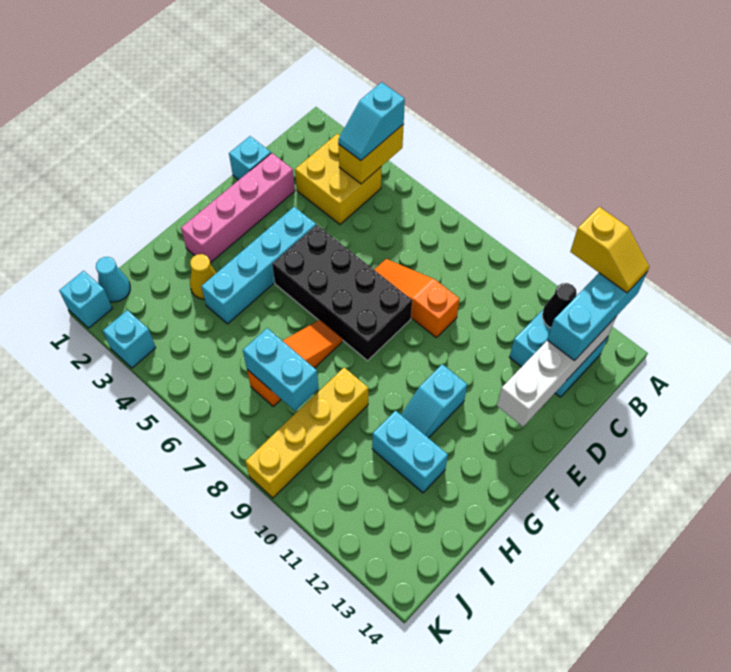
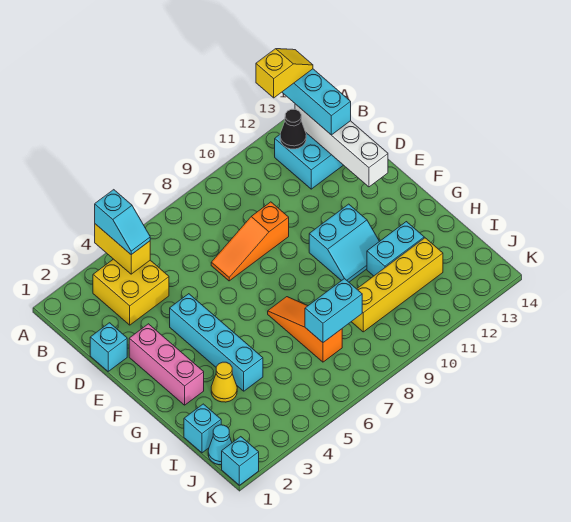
pink 1x4 brick [181,153,295,263] -> pink 1x3 brick [129,324,204,405]
black 2x4 brick [272,225,412,361] -> none
cyan 1x2 slope [401,364,467,438] -> cyan 2x2 slope [309,204,379,282]
yellow 1x4 brick [245,367,368,498] -> yellow 1x4 brick turned to [351,238,443,332]
cyan 1x1 brick [103,310,156,368] -> cyan 1x1 brick moved to [184,404,221,453]

